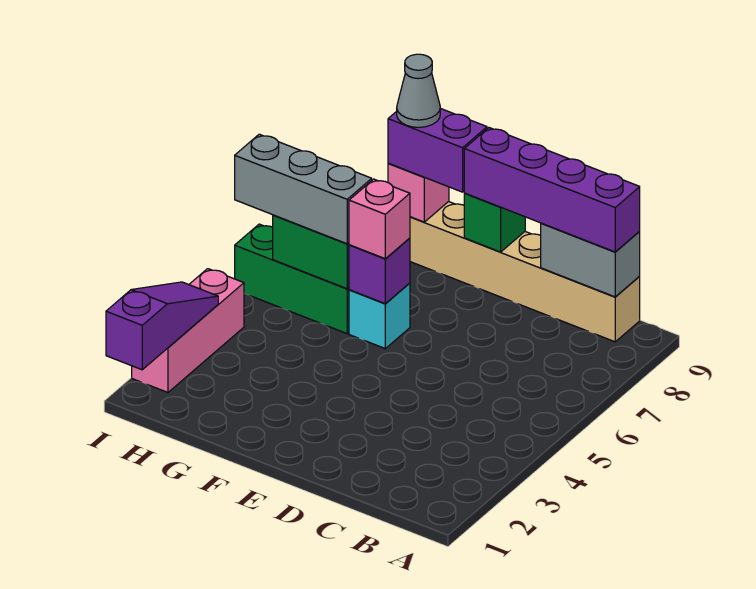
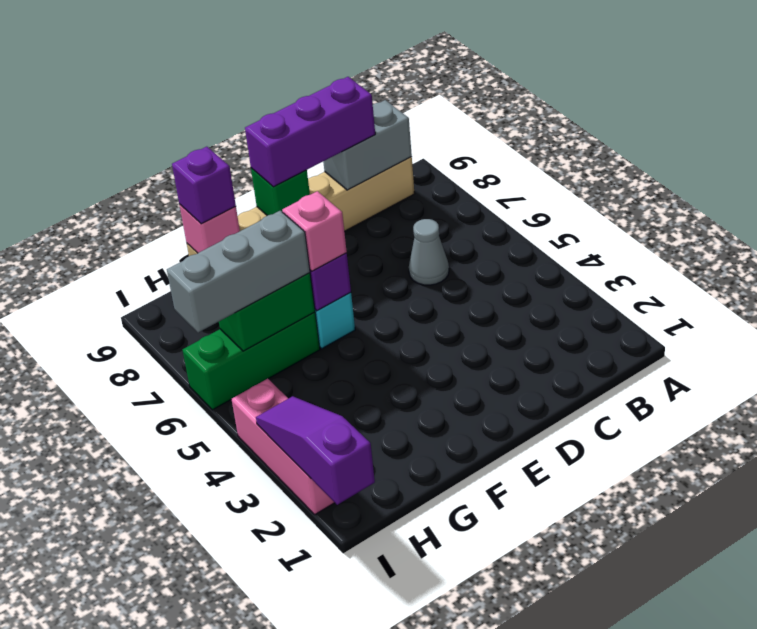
purple 1x4 brick [464,128,640,252] -> purple 1x3 brick [245,77,375,187]
purple 1x2 brick [388,108,487,192] -> purple 1x1 brick [172,147,236,224]
grey 1x1 cone [397,54,440,127] -> grey 1x1 cone moved to [409,219,449,285]

